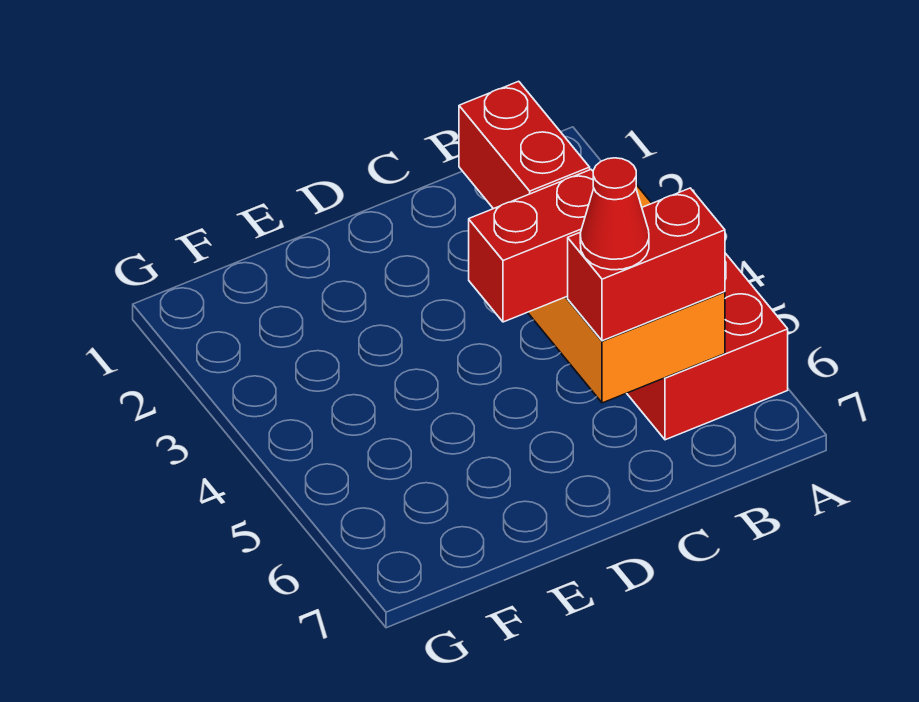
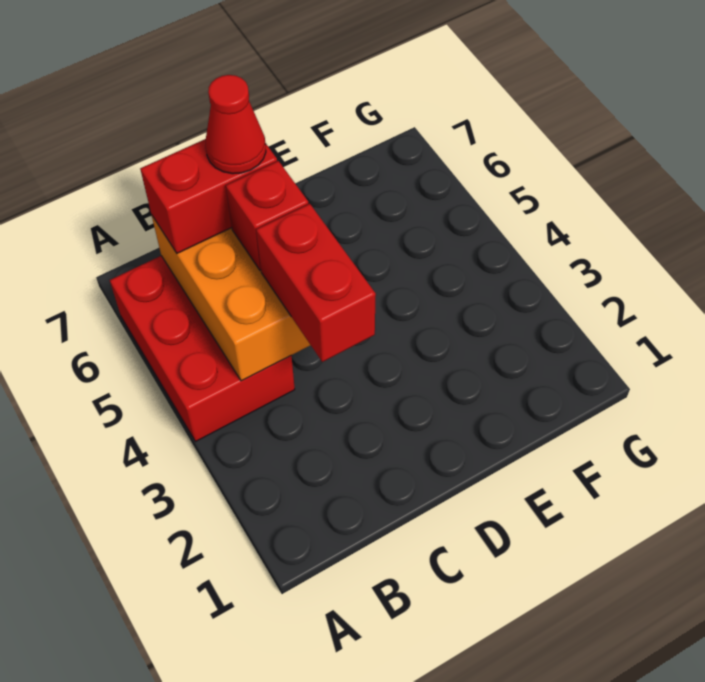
red 1x2 brick [469,170,594,322] -> red 1x1 brick [226,161,308,271]

